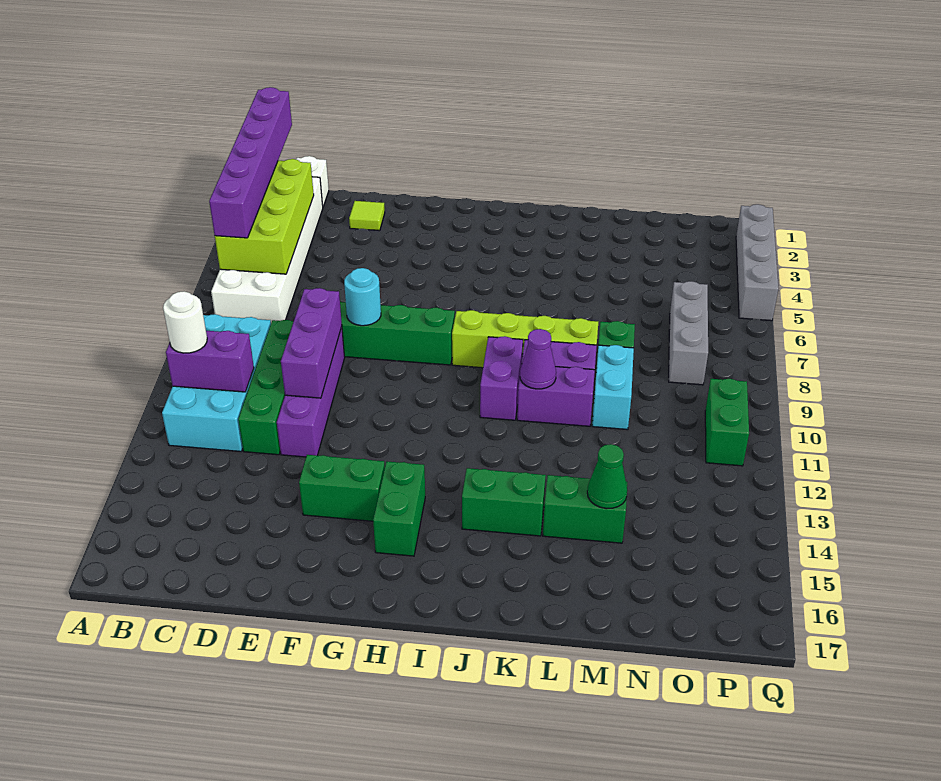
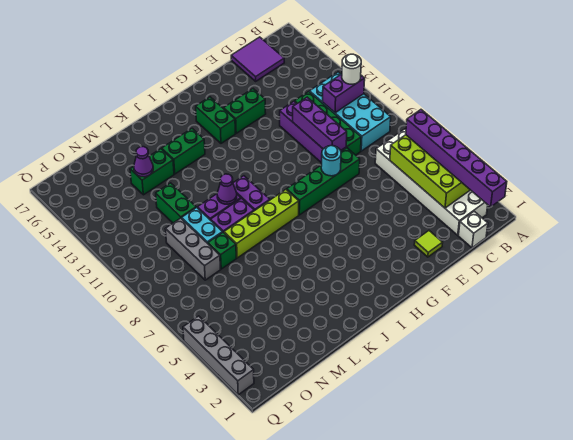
none -> purple 2x2 tile [231,37,284,81]
green 1x1 cone [587,444,627,509] -> purple 1x1 cone [134,147,153,177]
grey 1x3 brick [669,281,708,385] -> grey 1x3 brick moved to [166,218,221,280]
green 1x2 brick [705,379,749,466] -> green 1x2 brick moved to [156,183,196,223]

